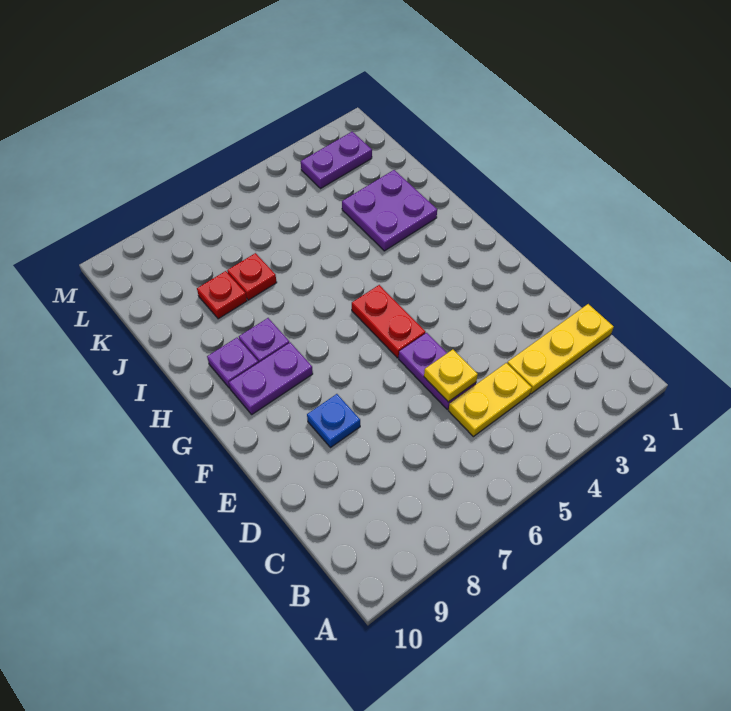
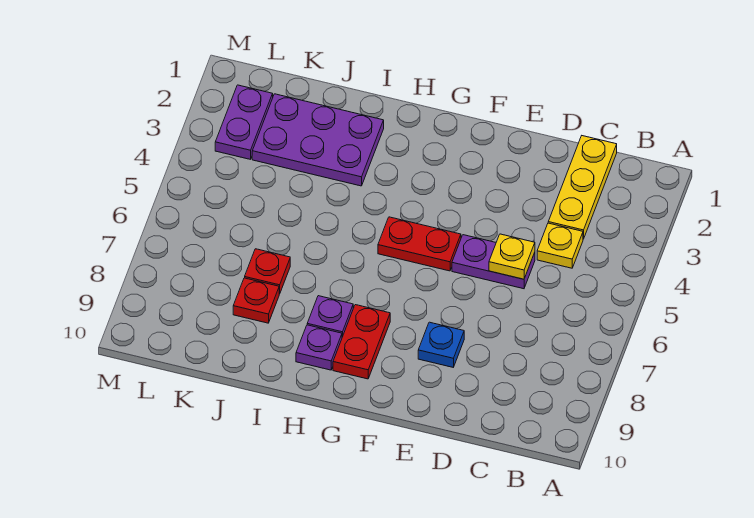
yellow 1x2 plate [449,363,532,437] -> yellow 1x1 plate [537,223,583,268]
purple 1x2 plate [229,342,313,414] -> red 1x2 plate [333,305,390,379]
purple 2x2 plate [342,170,437,251] -> purple 2x3 plate [252,94,384,186]

